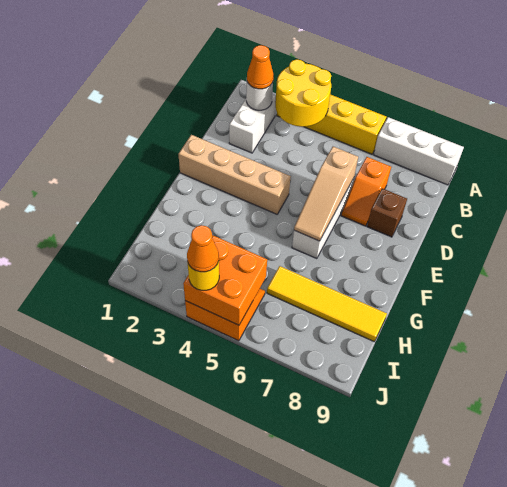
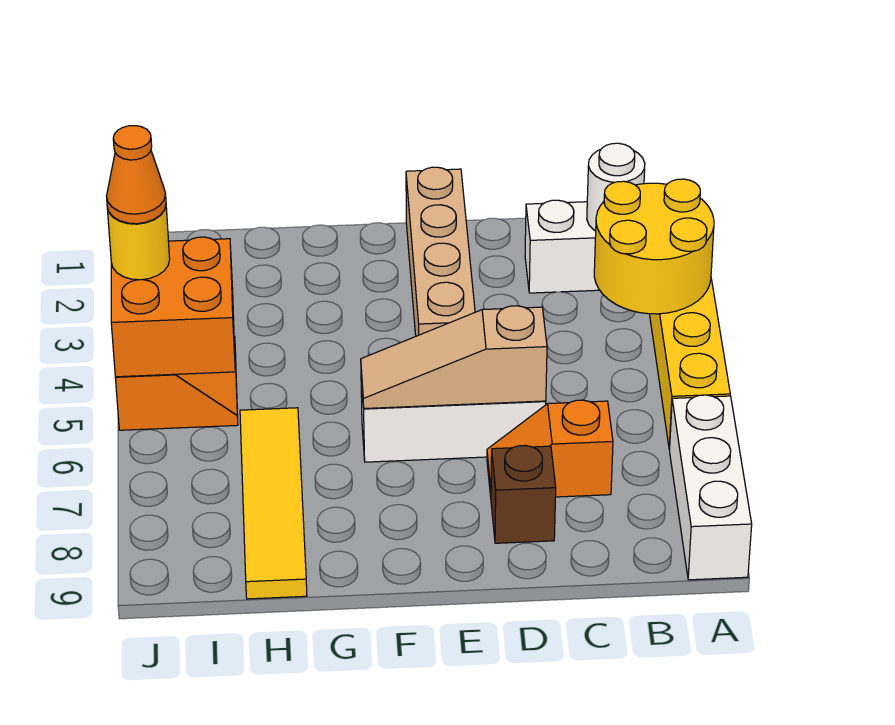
orange 1x1 cone [247,45,273,89] -> none

